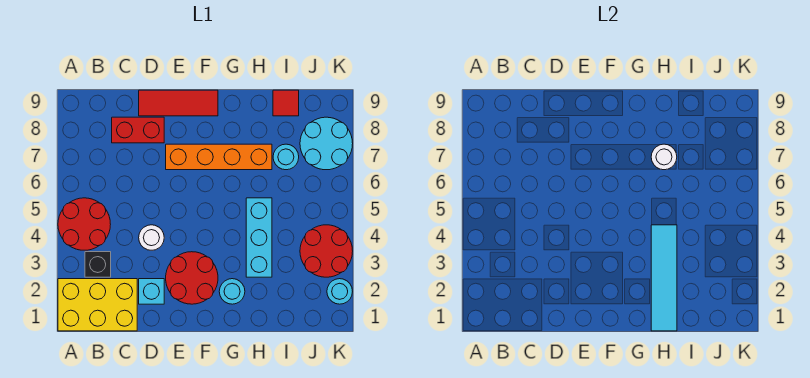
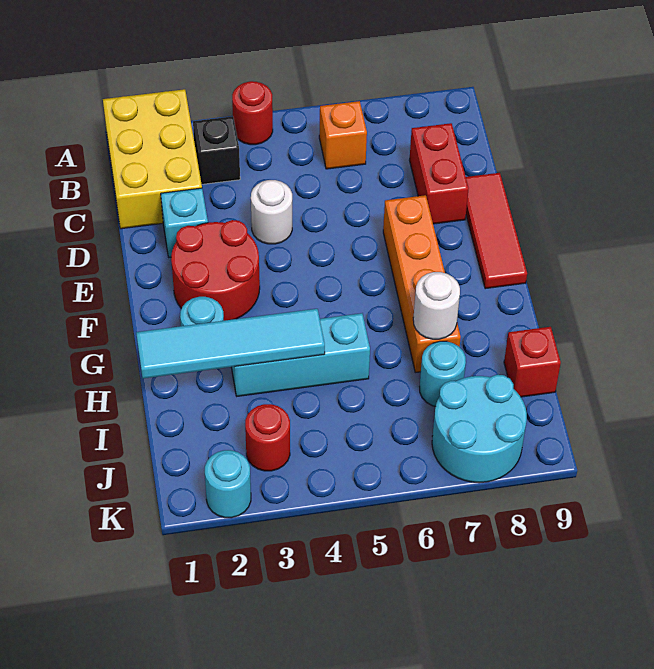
red 2x2 round brick [58,198,111,250] -> red 1x1 round brick [232,81,273,145]
none -> orange 1x1 brick [319,101,367,169]
red 1x1 tile [273,90,299,116] -> red 1x1 brick [504,327,561,397]
red 2x2 round brick [300,225,353,277] -> red 1x1 round brick [245,404,290,471]

